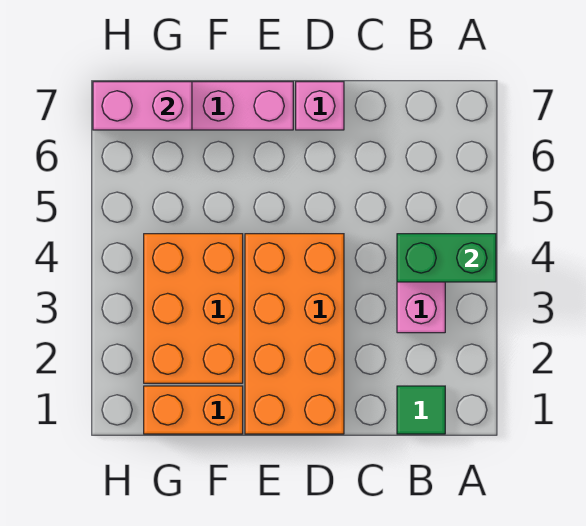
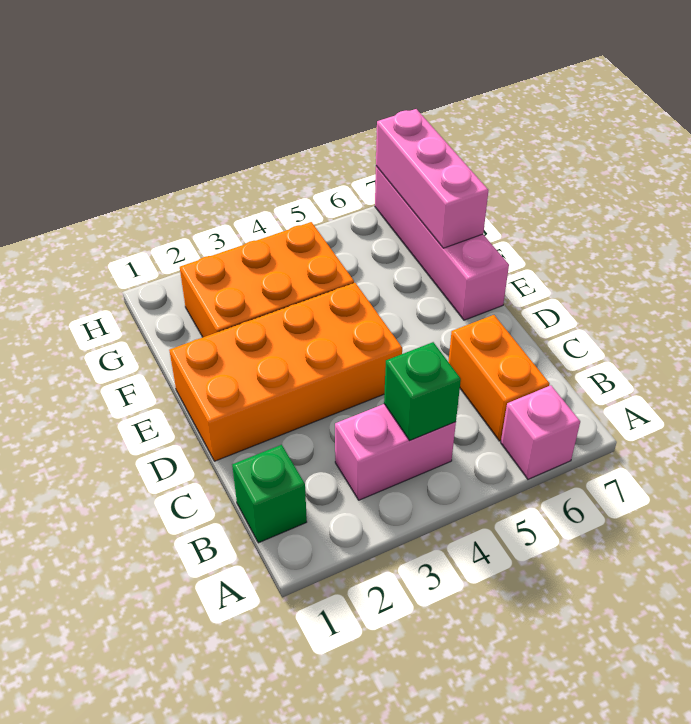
green 1x2 brick [397,234,496,282] -> green 1x1 brick [384,342,461,441]
green 1x1 tile [397,386,445,434] -> green 1x1 brick [232,445,307,543]
pink 1x1 brick [296,82,344,130] -> pink 1x1 brick moved to [501,385,580,479]
orange 1x2 brick [144,386,243,434] -> orange 1x2 brick moved to [449,315,549,441]
pink 1x2 brick [93,82,192,130] -> pink 1x3 brick [376,109,489,248]

